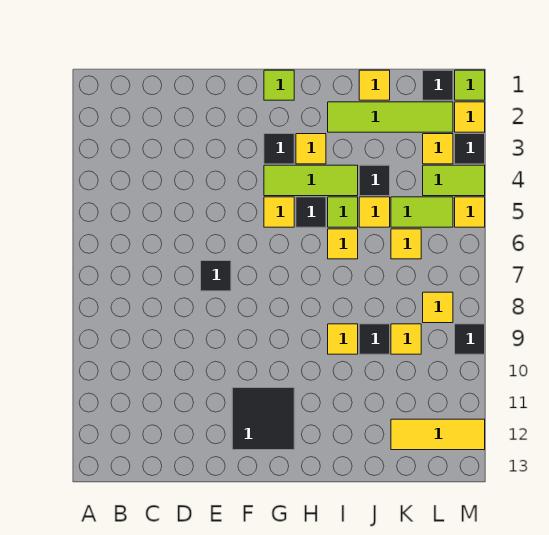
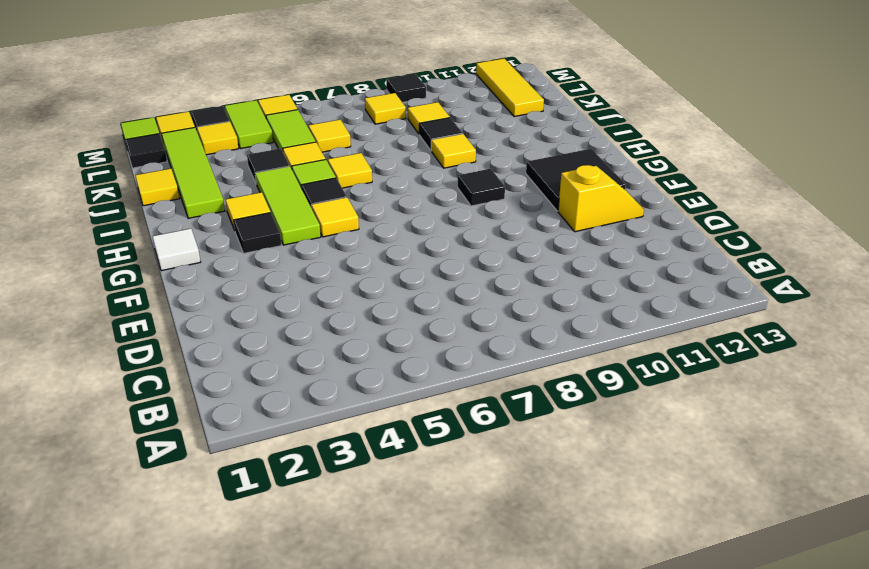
black 1x1 tile [201,261,231,291] -> black 1x1 tile moved to [458,169,505,206]
none -> yellow 1x2 slope [558,165,644,232]
lime 1x1 tile [264,70,294,100] -> white 1x1 tile [152,228,200,271]

